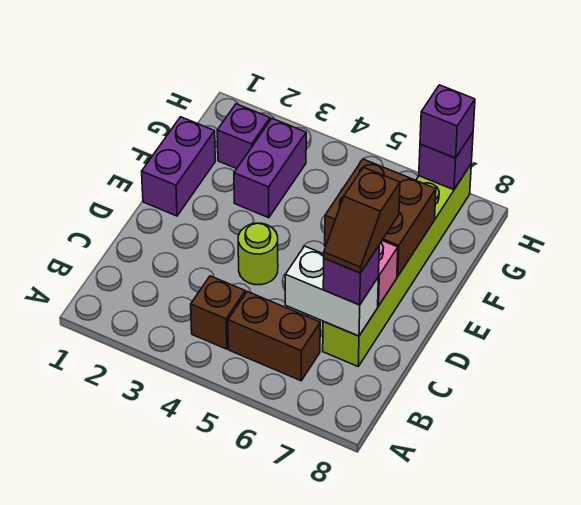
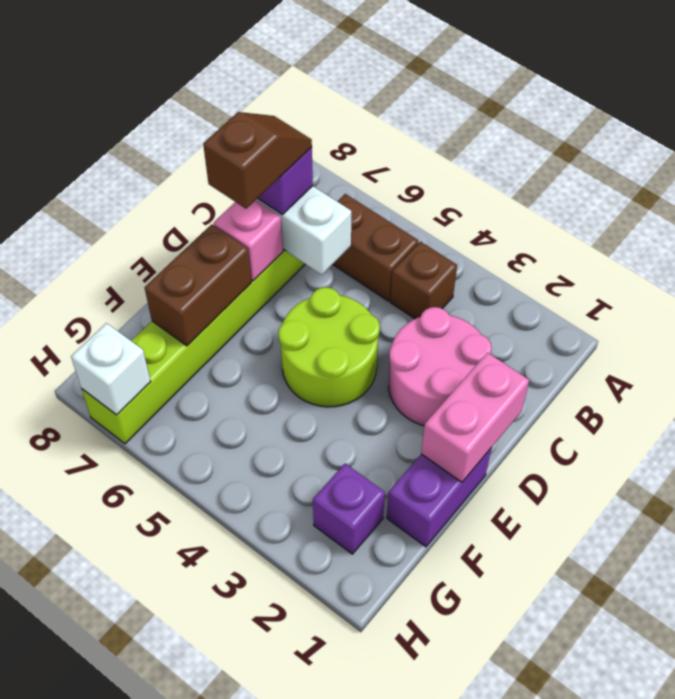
none -> pink 2x2 round brick [389,307,492,426]
none -> pink 1x2 brick [421,353,529,482]
lime 1x1 round brick [238,223,278,285] -> lime 2x2 round brick [279,287,380,407]
brown 2x2 brick [325,159,436,277] -> brown 1x2 brick [145,224,251,346]
purple 1x2 brick [234,119,306,218] -> none
purple 1x1 brick [419,132,473,190] -> white 1x1 brick [71,323,151,415]
purple 1x1 brick [420,85,475,158] -> none

